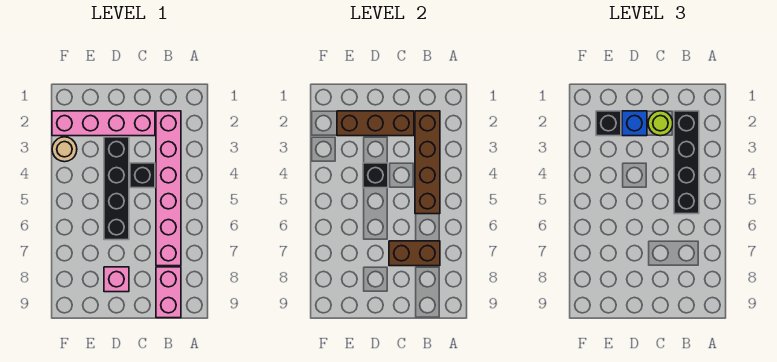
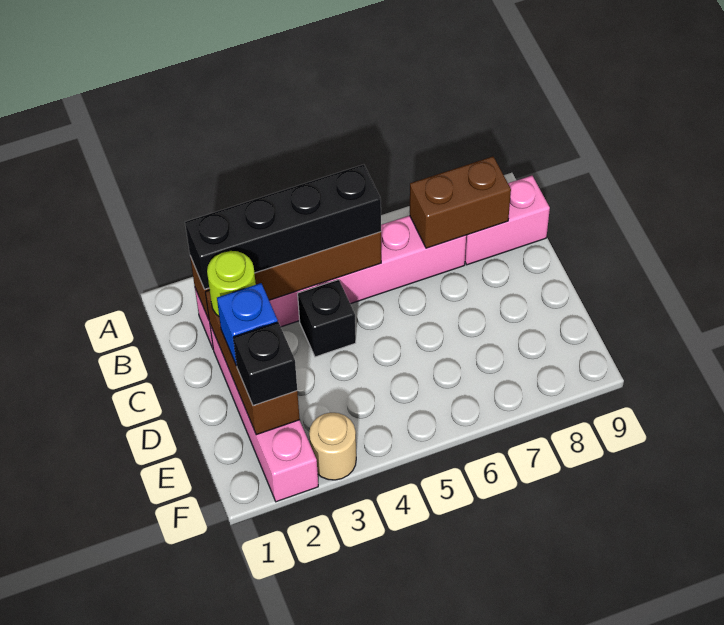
brown 1x2 brick [389,241,440,266] -> brown 1x2 brick turned to [410,157,511,248]
black 1x4 brick [104,137,129,240] -> none
black 1x1 brick [363,163,388,188] -> none
pink 1x1 brick [104,267,129,292] -> none

